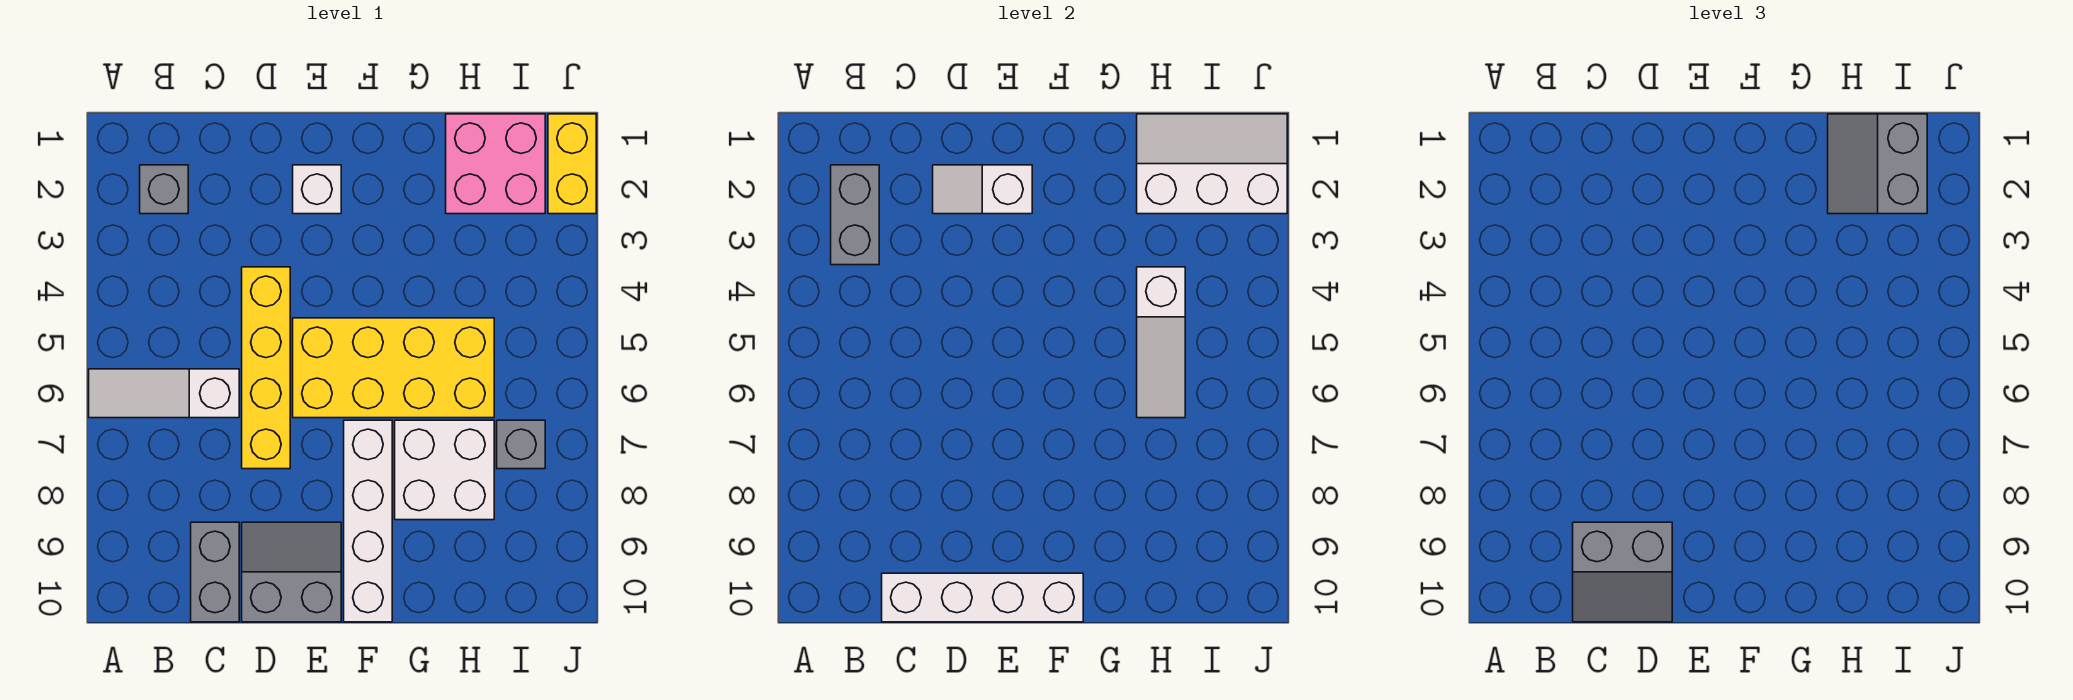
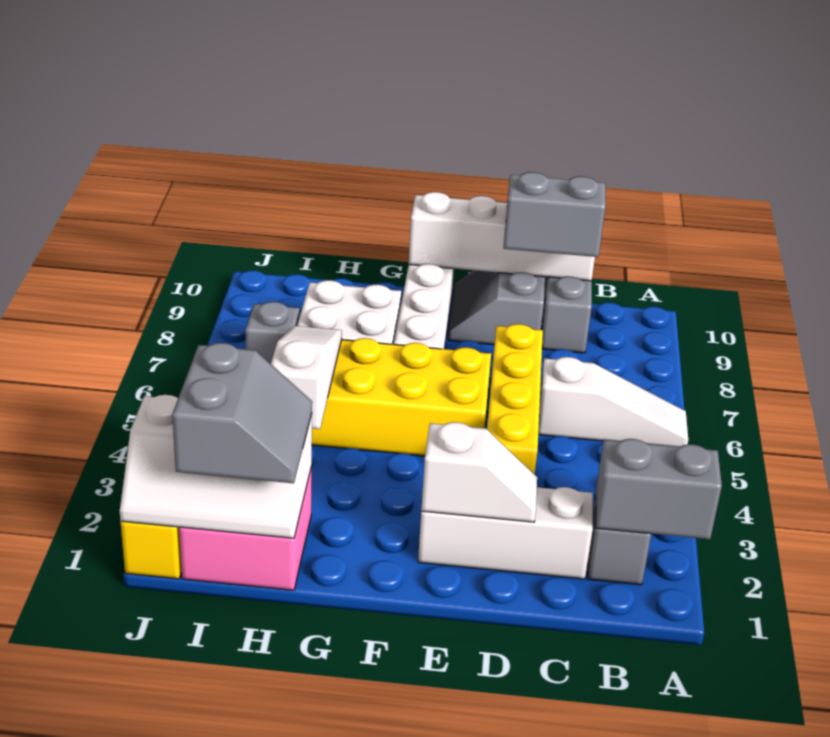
grey 1x2 brick [831,165,879,265] -> grey 1x2 brick turned to [595,439,722,539]
grey 2x2 slope [242,522,341,622] -> grey 2x2 slope turned to [448,270,545,345]
white 1x1 brick [293,165,341,214] -> white 1x3 brick [418,487,593,579]

